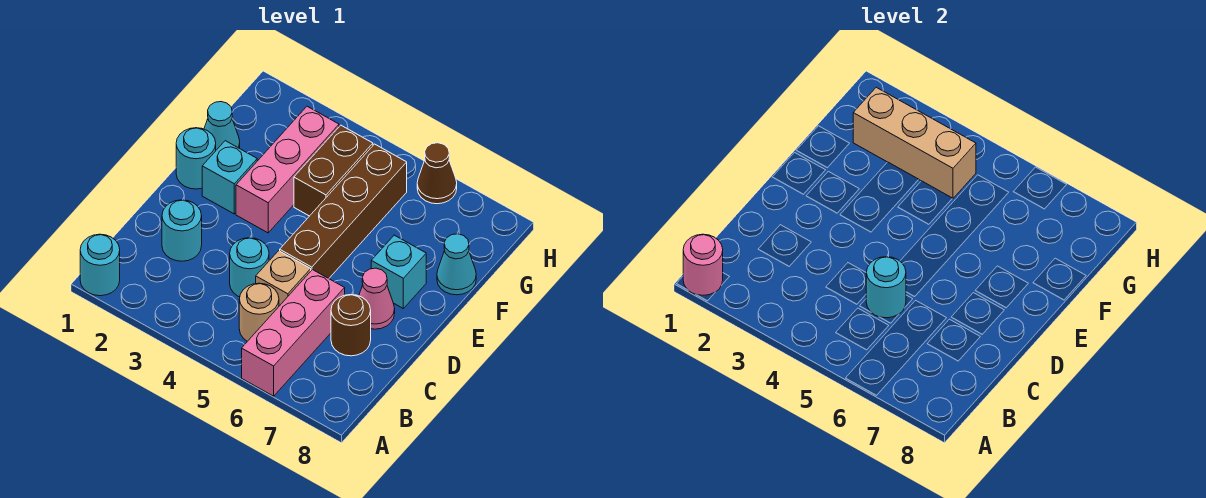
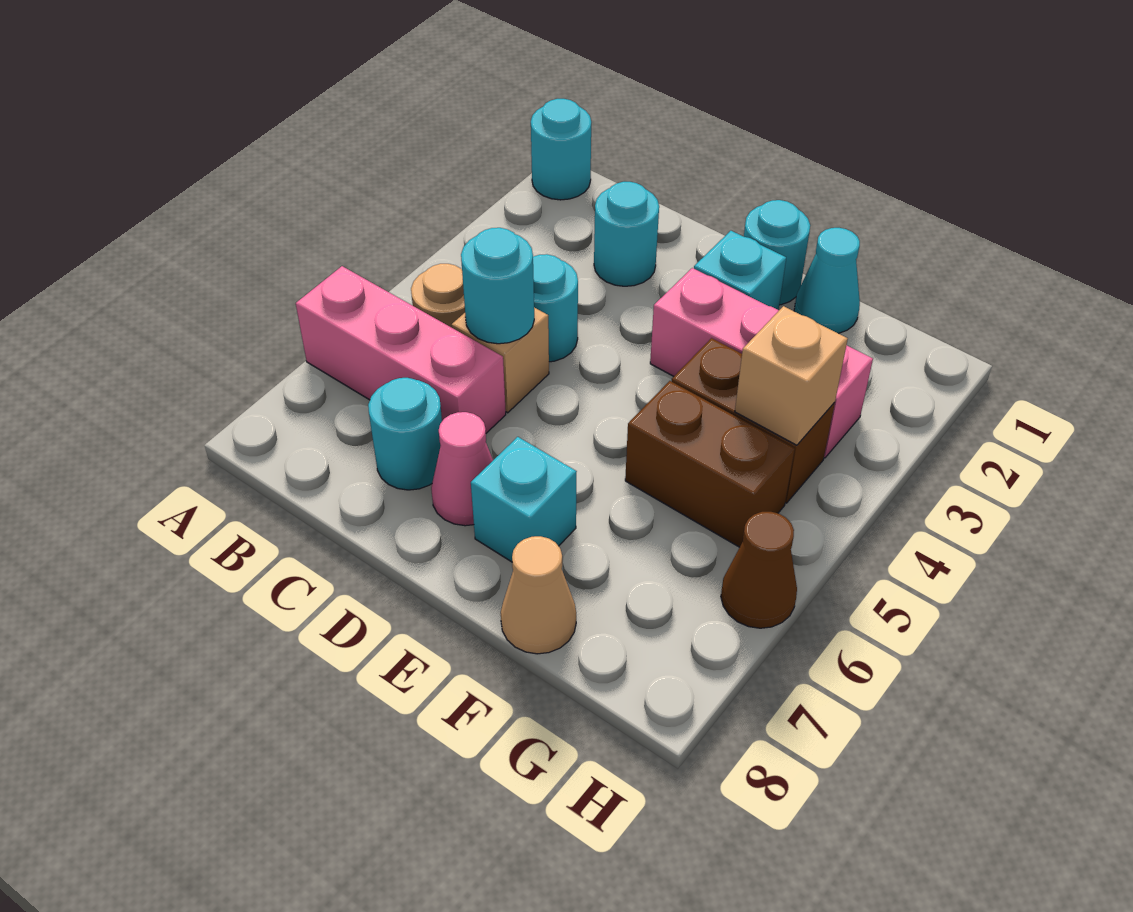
pink 1x1 round brick [683,234,723,295] -> none
brown 1x1 round brick [331,295,371,356] -> cyan 1x1 round brick [368,378,442,490]
brown 1x4 brick [280,144,407,278] -> brown 1x2 brick [625,381,795,547]
cyan 1x1 cone [437,234,476,295] -> tan 1x1 cone [501,536,576,654]
tan 1x3 brick [853,87,976,198] -> tan 1x1 brick [735,306,848,445]

